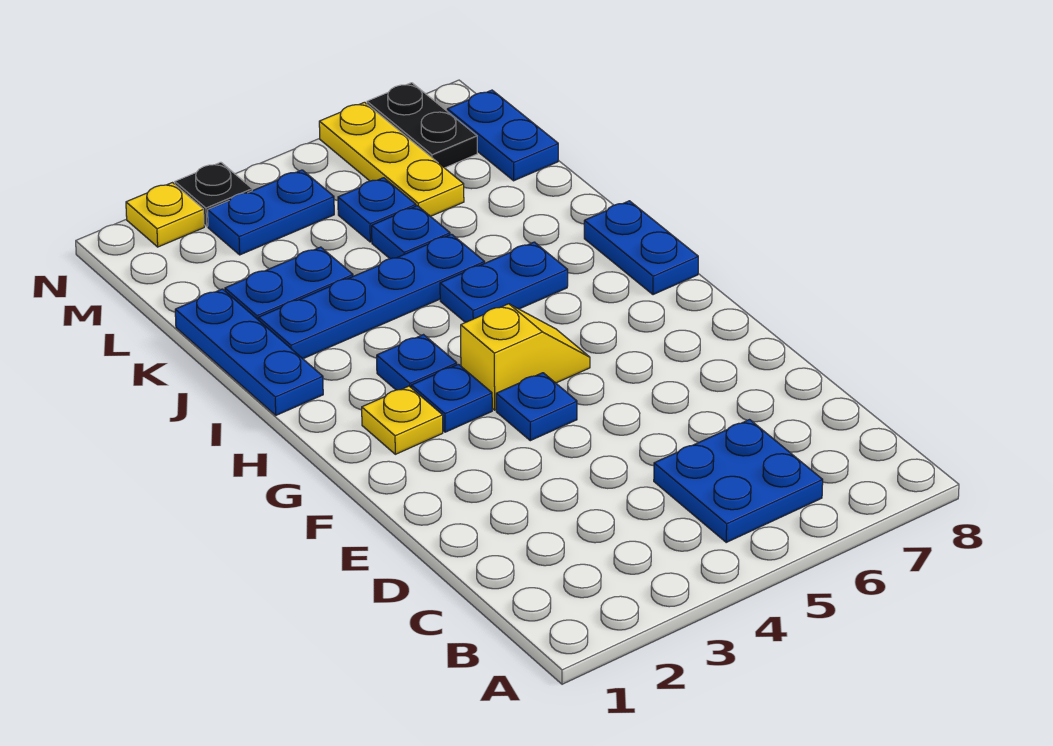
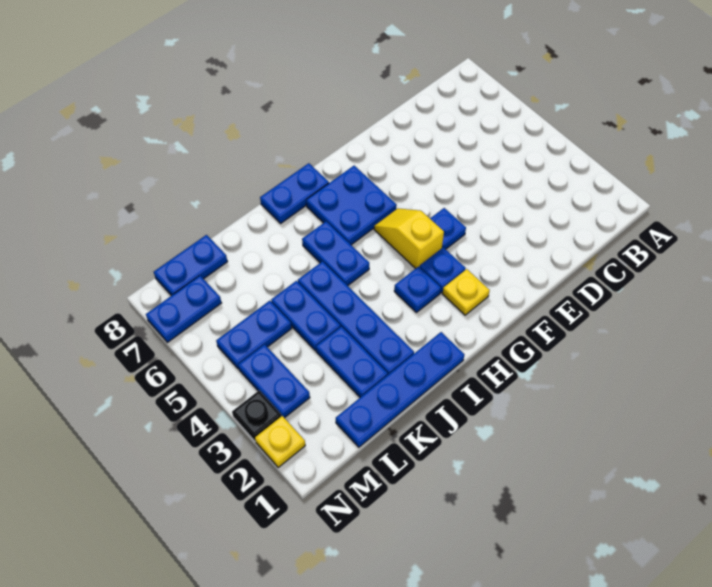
blue 2x2 plate [654,420,823,542] -> blue 2x2 plate moved to [306,166,397,245]
blue 1x3 plate [175,289,323,415] -> blue 1x4 plate [336,332,464,447]
blue 1x1 plate [372,206,450,259] -> blue 1x2 plate [271,281,340,351]
blue 1x1 plate [338,178,416,242] -> blue 1x2 plate [216,301,292,369]
yellow 1x3 plate [319,102,464,216] -> none
black 1x2 plate [367,83,477,168] -> blue 1x2 plate [146,276,221,342]

